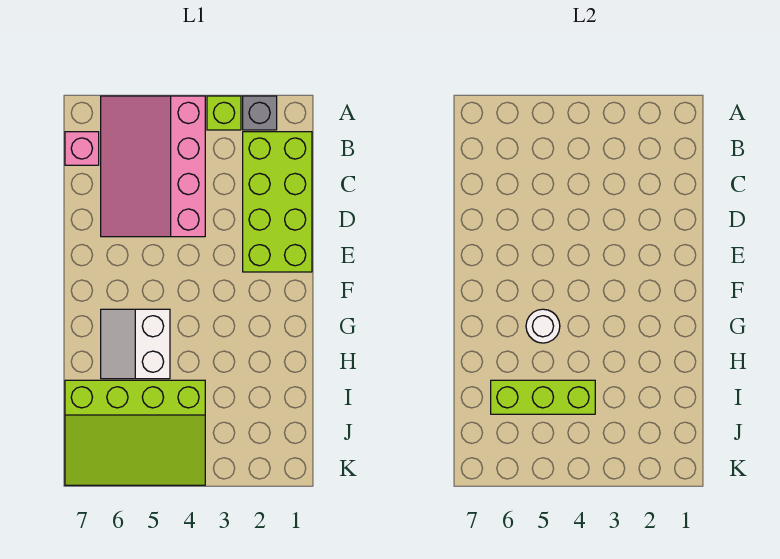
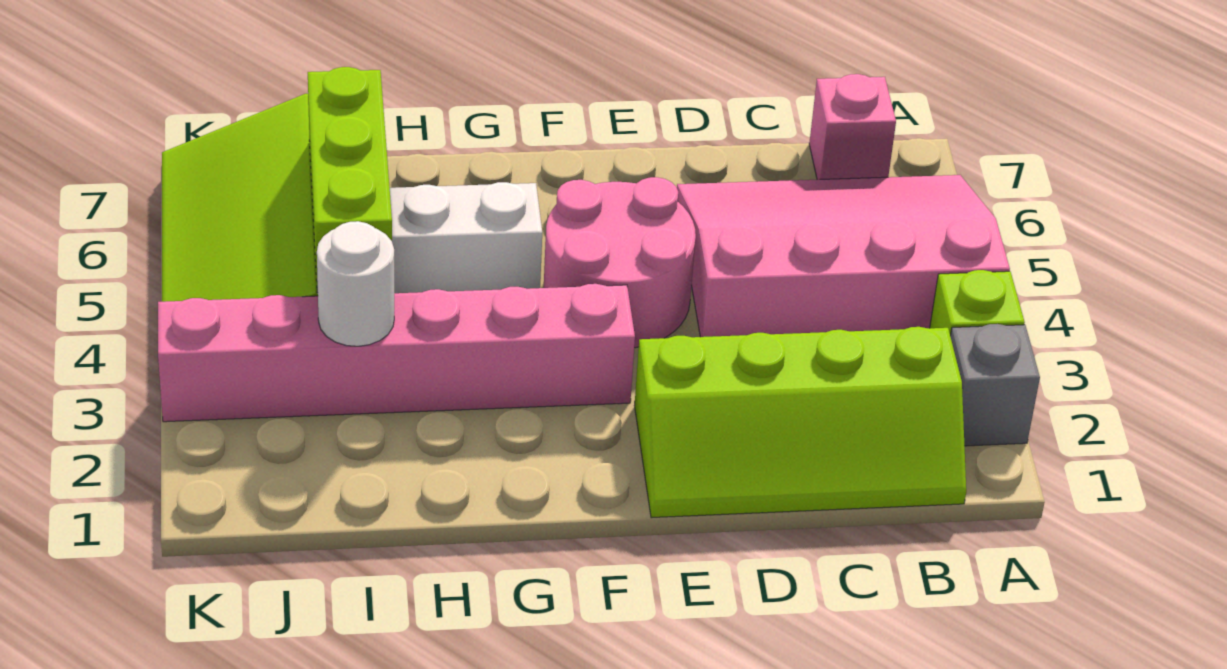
lime 2x4 brick [243,132,312,272] -> lime 2x4 slope [634,327,966,518]
none -> pink 2x2 round brick [544,177,696,348]
none -> pink 1x6 brick [158,284,635,422]
white 1x1 round brick [526,309,560,343] -> white 1x1 round brick moved to [317,221,394,346]

